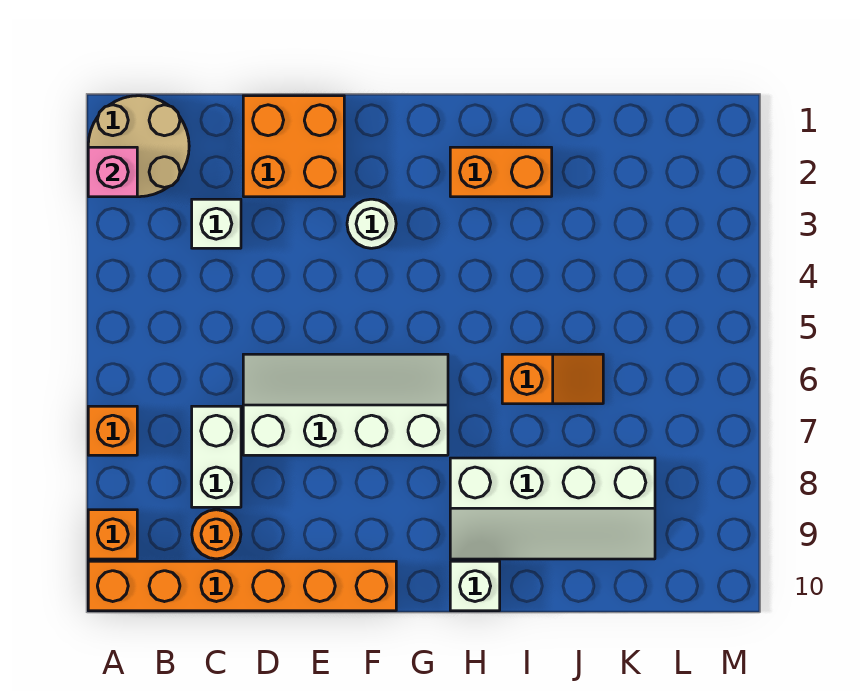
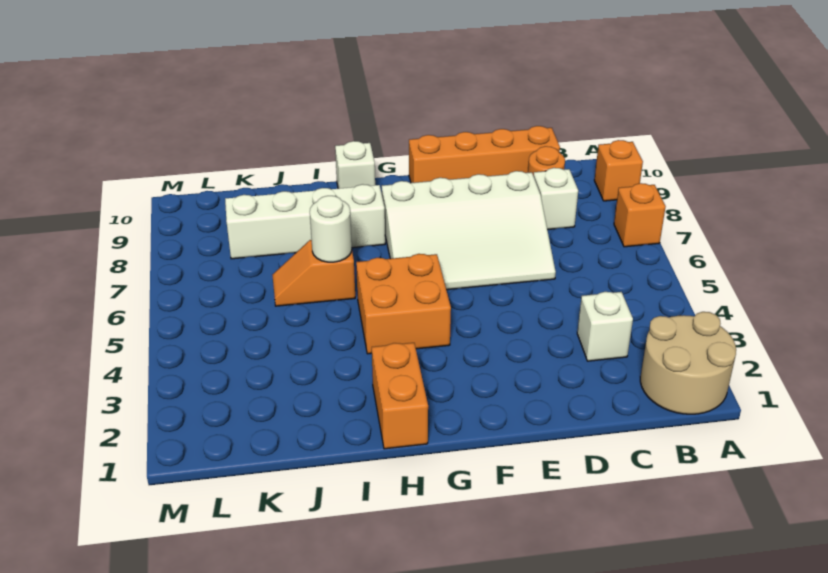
pink 1x1 brick [88,147,137,197] -> none
orange 1x6 brick [88,561,396,611] -> orange 1x4 brick [409,126,560,183]
white 1x2 brick [192,406,241,507] -> white 1x1 brick [534,168,578,230]
orange 2x2 brick [243,96,344,197] -> orange 2x2 brick moved to [356,254,451,354]
white 2x4 slope [243,354,448,455] -> white 3x4 slope [382,171,556,290]
white 1x1 round brick [347,199,396,248] -> white 1x1 round brick moved to [310,196,352,262]
orange 1x2 brick [450,147,552,197] -> orange 1x2 brick turned to [372,343,428,449]

